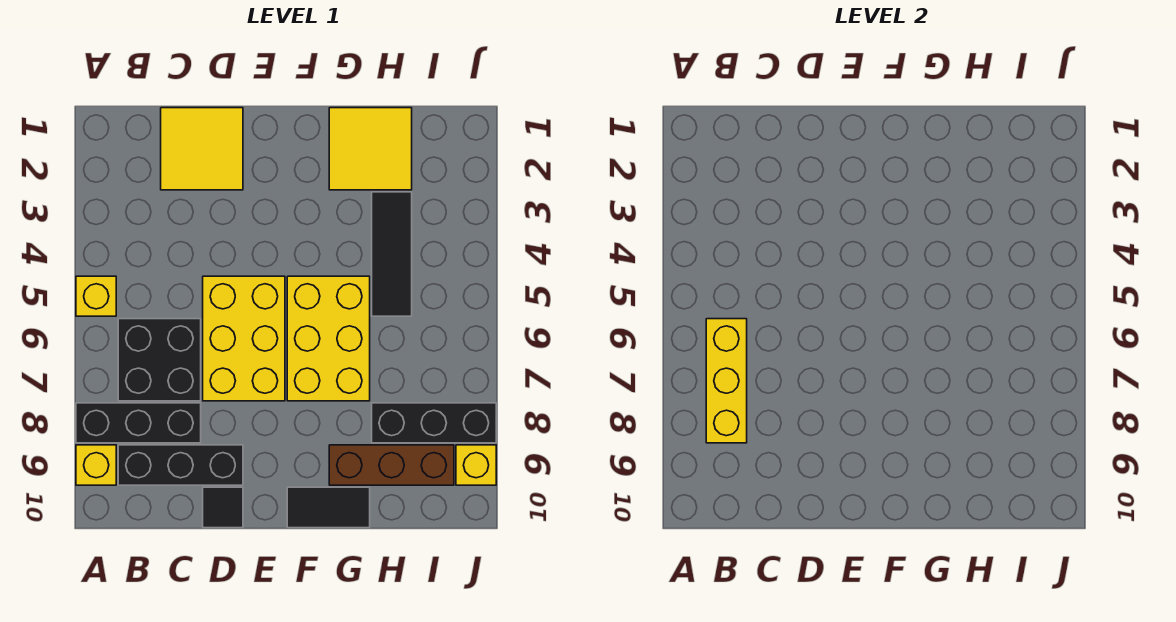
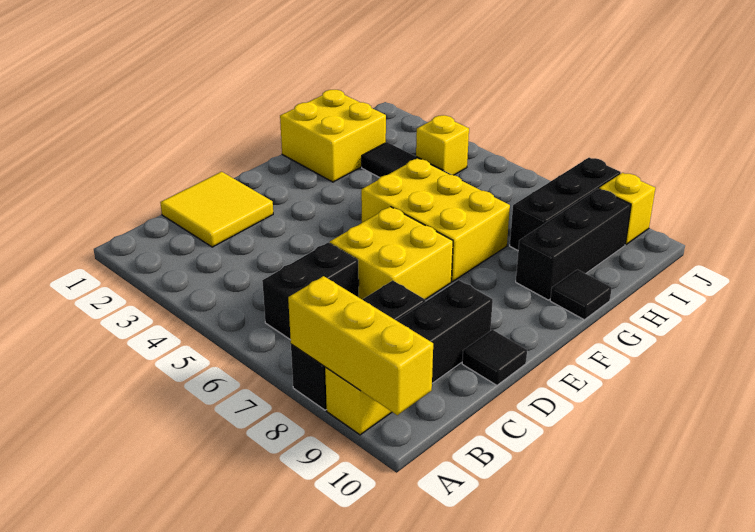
yellow 1x1 brick [76,276,116,316] -> yellow 1x1 brick moved to [416,115,469,175]
black 2x2 brick [118,319,201,401] -> black 1x2 brick [262,242,359,340]
yellow 1x3 brick [706,319,747,443] -> yellow 1x3 brick moved to [288,276,433,415]
yellow 2x3 brick [203,276,285,401] -> yellow 2x2 brick [330,207,453,300]
black 1x2 tile [287,487,370,528] -> black 1x1 tile [550,270,612,320]
yellow 2x2 tile [329,108,412,190] -> yellow 2x2 brick [280,90,386,182]
brown 1x3 brick [329,445,454,485] -> black 1x3 brick [516,189,631,300]

